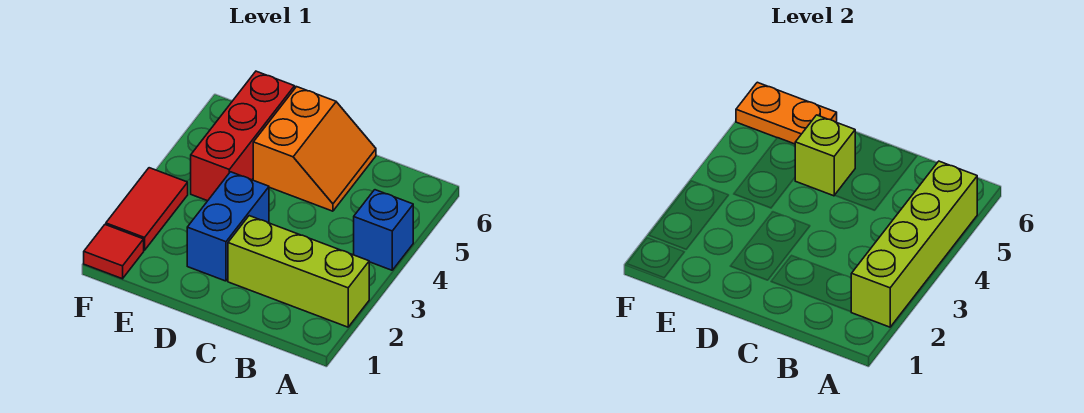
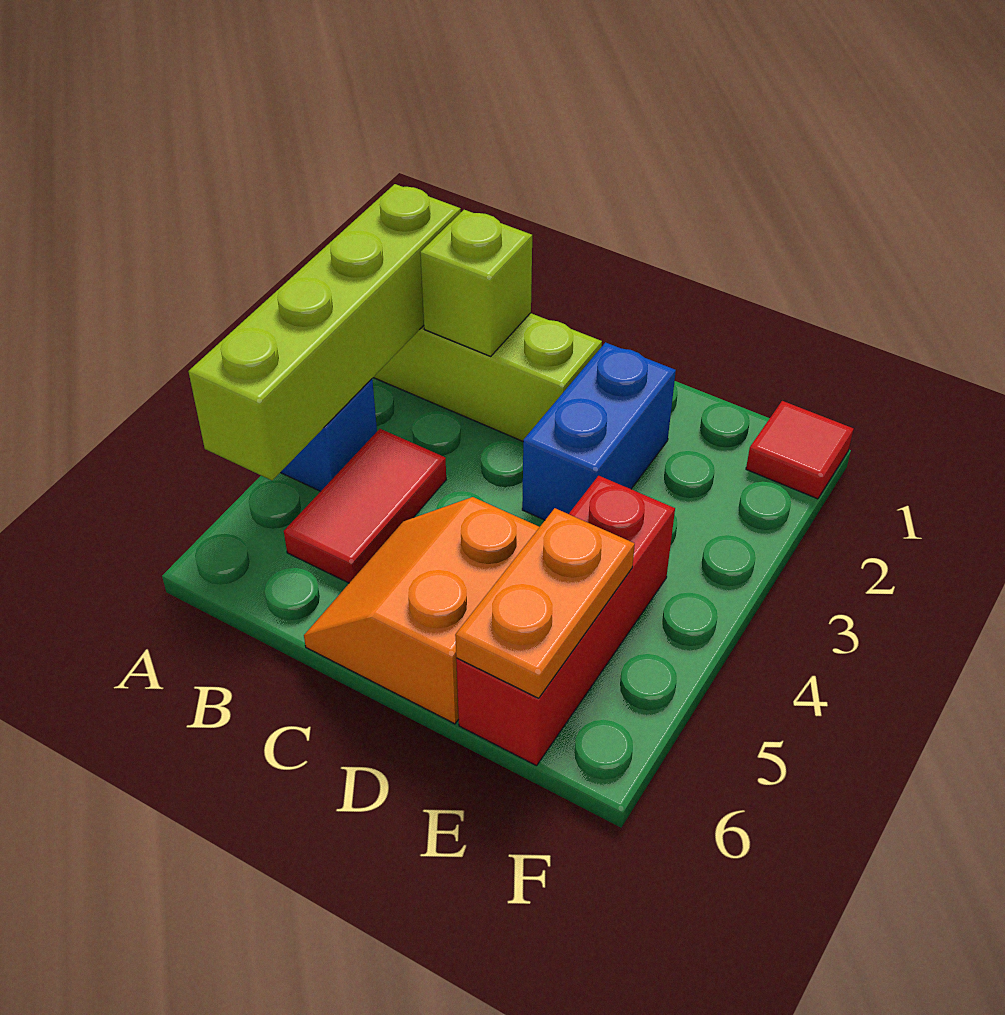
lime 1x1 brick [795,115,855,196] -> lime 1x1 brick moved to [420,210,532,356]
orange 1x2 plate [736,82,837,144] -> orange 1x2 plate turned to [455,508,635,698]
red 1x2 tile [106,168,188,250] -> red 1x2 tile moved to [284,429,446,583]

